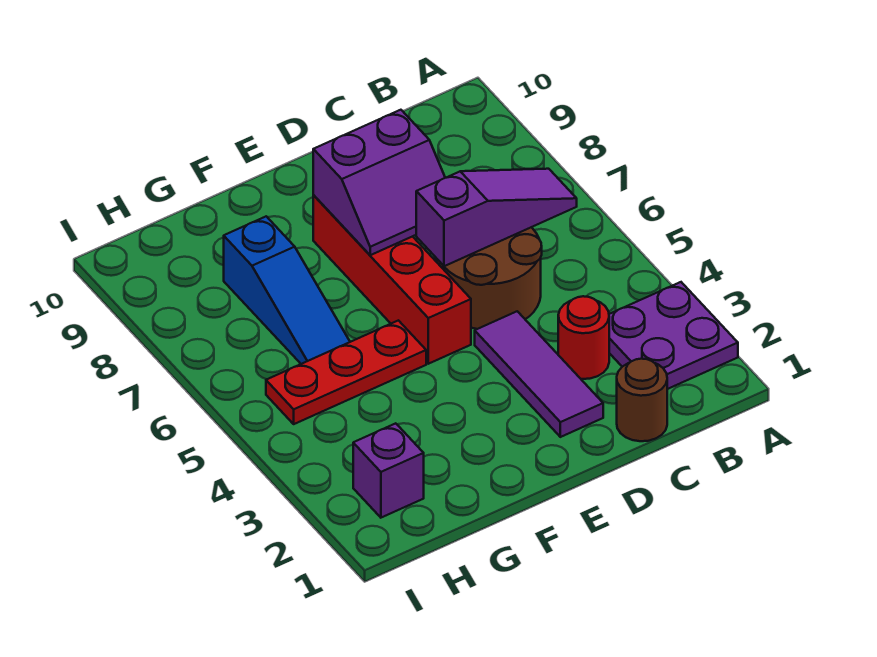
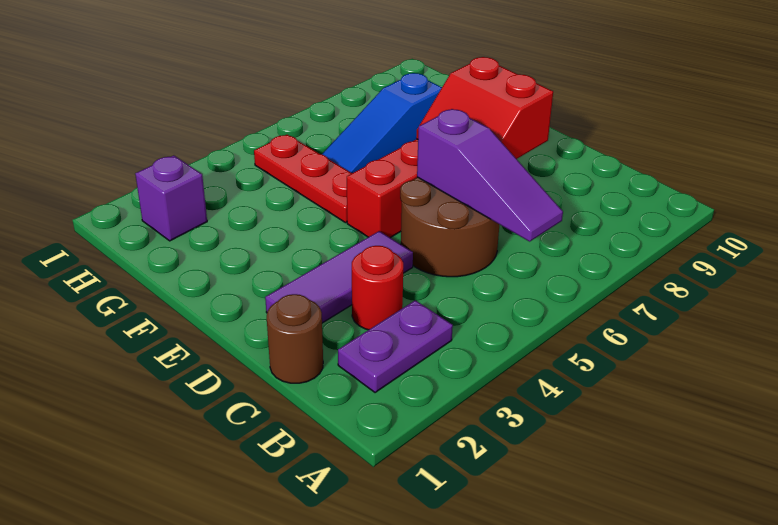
purple 2x2 plate [609,282,738,389] -> purple 1x2 plate [338,300,453,393]
purple 2x2 slope [313,110,445,255] -> red 2x2 slope [416,57,553,159]

